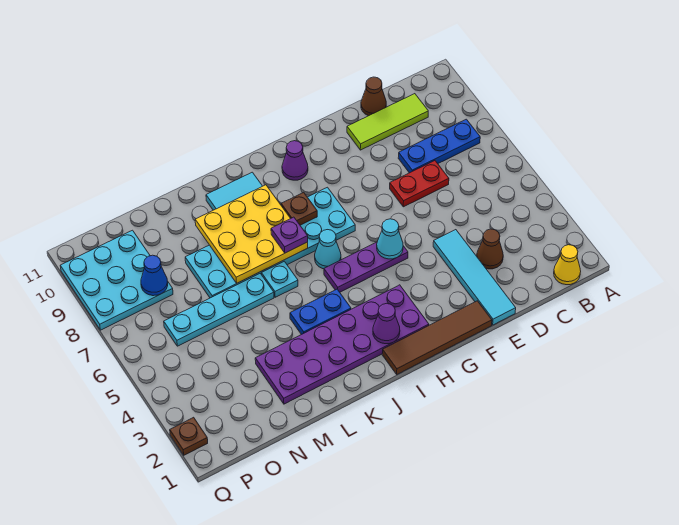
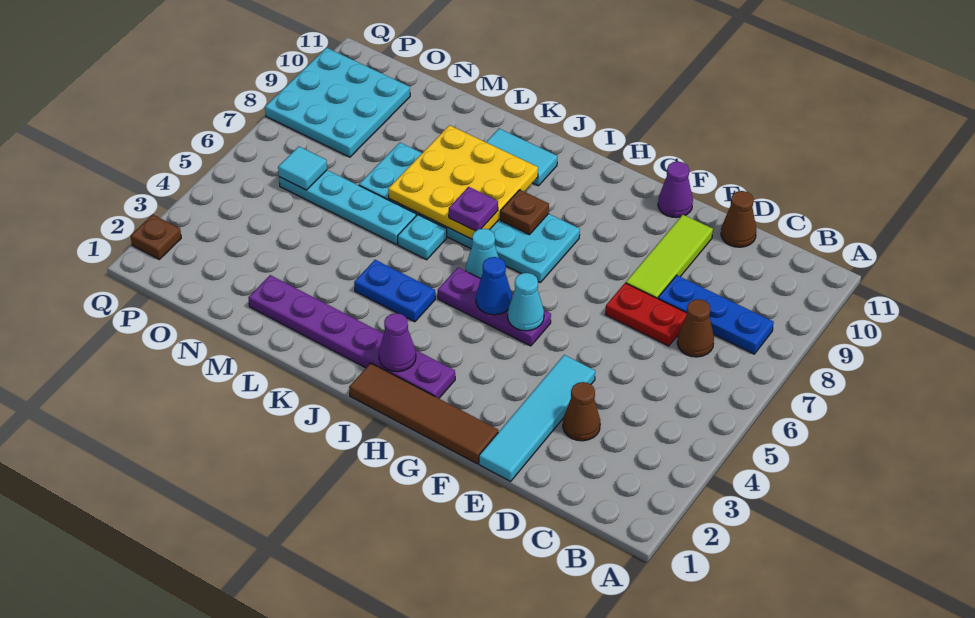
yellow 1x1 cone [554,245,581,285] -> none
none -> brown 1x1 cone [677,299,714,357]
lime 1x3 tile [347,94,428,150] -> lime 1x3 tile turned to [626,215,713,299]
purple 2x6 plate [255,285,429,404] -> purple 1x6 plate [248,275,455,398]
purple 1x1 cone [282,141,308,180] -> purple 1x1 cone moved to [658,161,693,218]
none -> cyan 1x1 tile [278,146,327,190]
blue 1x1 cone [141,255,168,296] -> blue 1x1 cone moved to [476,257,512,315]

